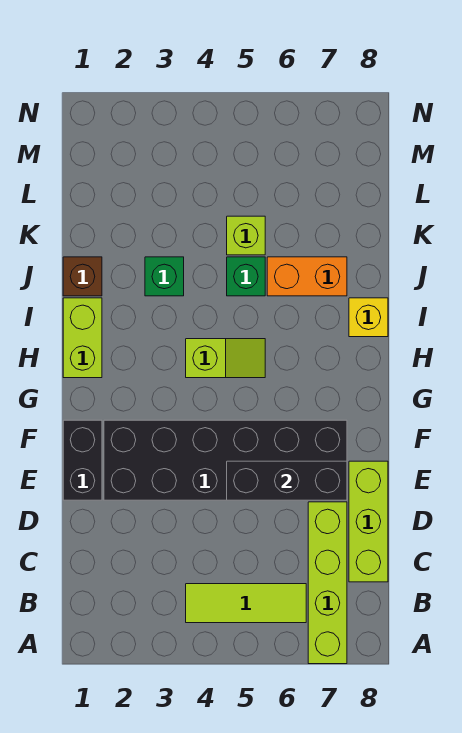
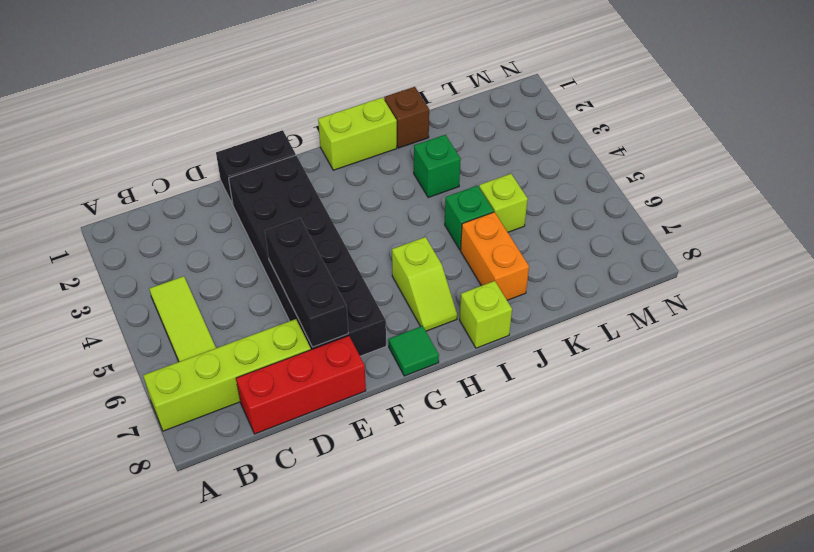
lime 1x3 brick [349,461,388,582] -> red 1x3 brick [236,336,366,434]
none -> green 1x1 tile [389,326,439,376]
lime 1x2 slope [186,339,265,378] -> lime 1x2 slope moved to [392,237,457,331]
yellow 1x1 brick [349,298,388,337] -> lime 1x1 brick [460,281,512,348]

